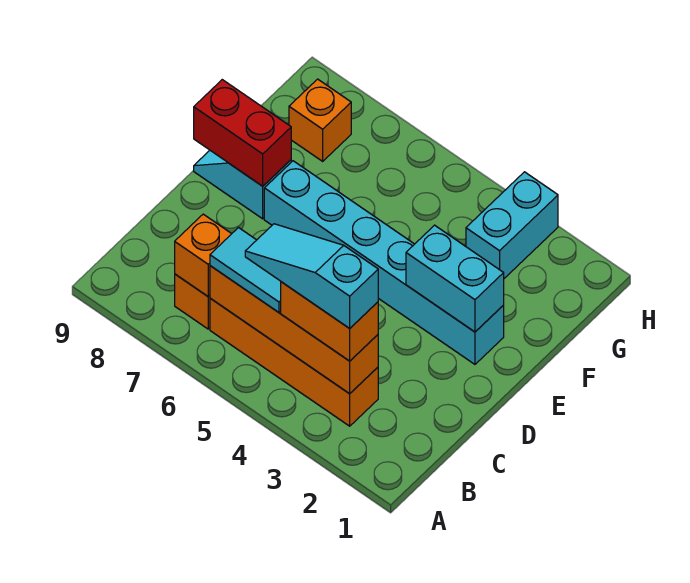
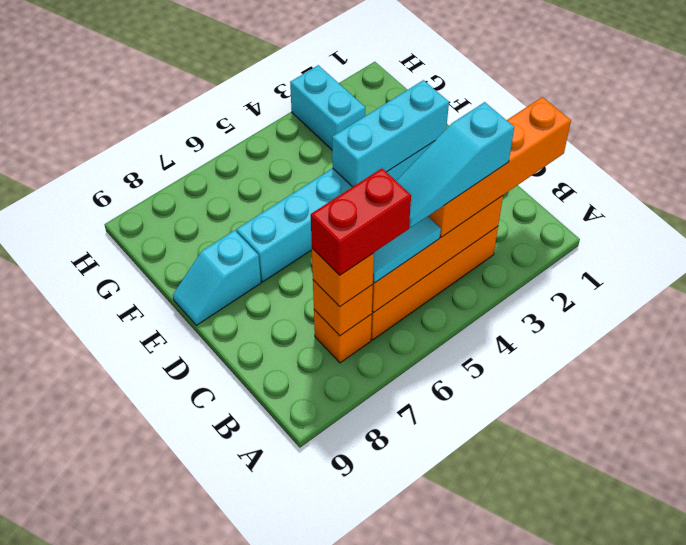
orange 1x2 brick [281,282,378,361] -> orange 1x4 brick [428,97,571,237]
cyan 1x2 brick [406,225,504,332] -> cyan 1x3 brick [332,80,449,187]
red 1x2 brick [194,80,291,186] -> red 1x2 brick moved to [311,168,411,275]
orange 1x1 brick [289,79,351,161] -> orange 1x1 brick moved to [312,248,374,307]

